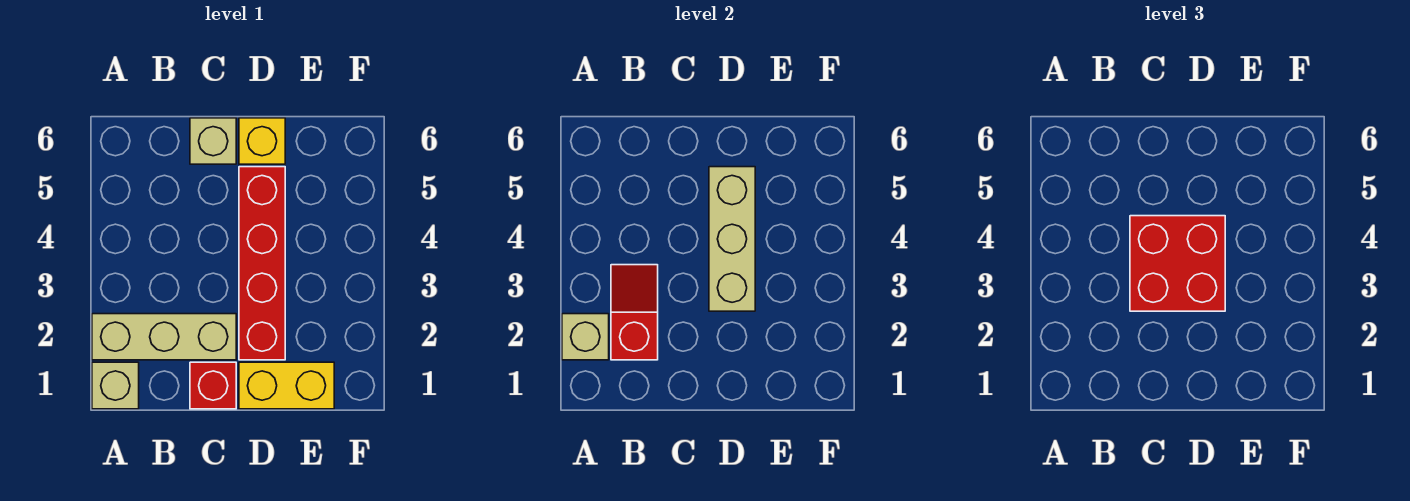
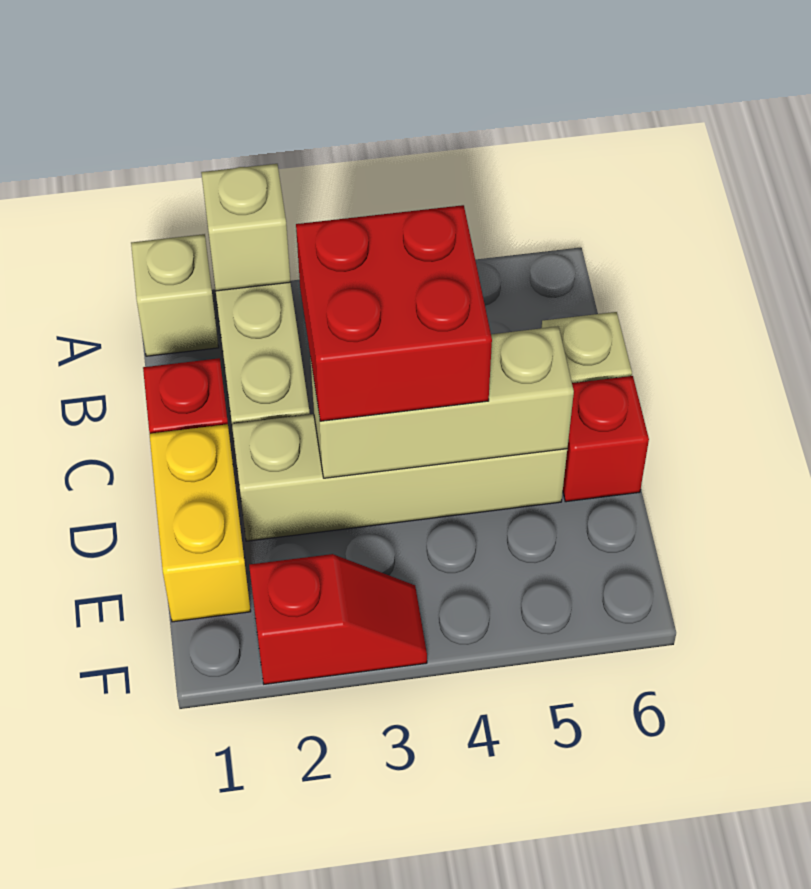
red 1x2 slope [611,265,658,360] -> red 1x2 slope moved to [249,554,427,684]
red 1x4 brick [239,167,285,360] -> tan 1x4 brick [232,414,567,541]
yellow 1x1 brick [239,118,285,164] -> red 1x1 brick [563,376,649,502]

